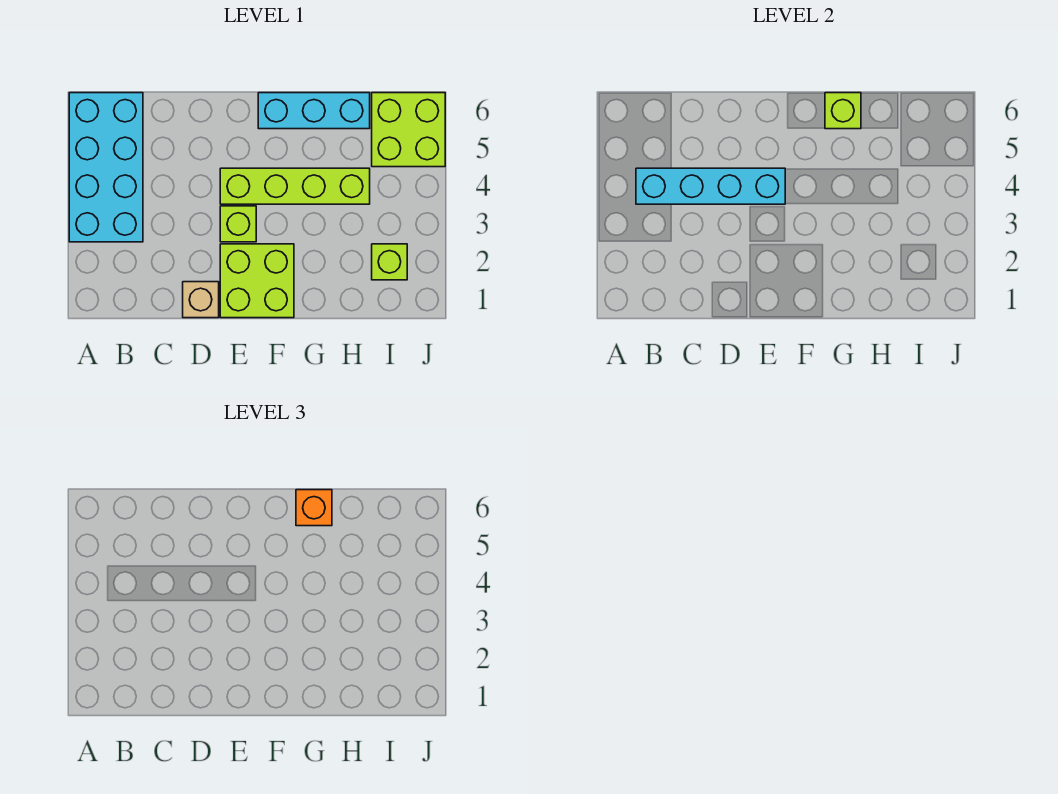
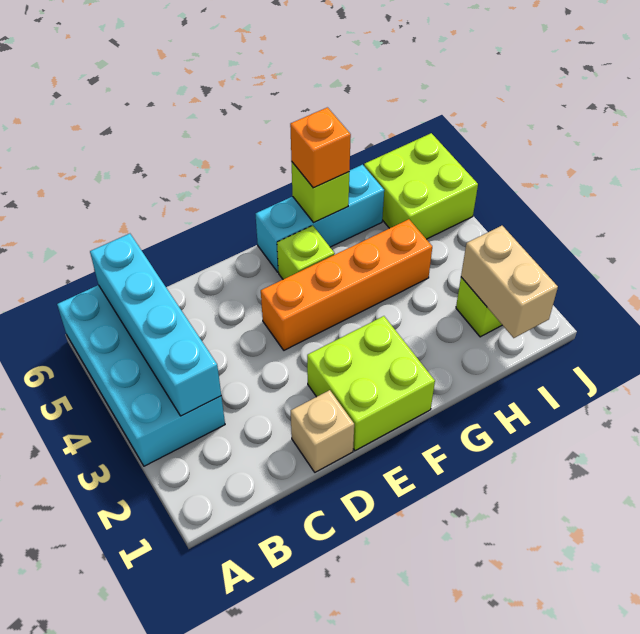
cyan 1x4 brick [636,168,785,204] -> cyan 1x4 brick turned to [90,234,221,416]
lime 1x1 brick [220,206,256,242] -> lime 1x1 brick moved to [277,225,335,279]
lime 1x4 brick [220,168,370,204] -> orange 1x4 brick [261,219,432,350]
none -> tan 1x2 brick [461,226,558,338]

